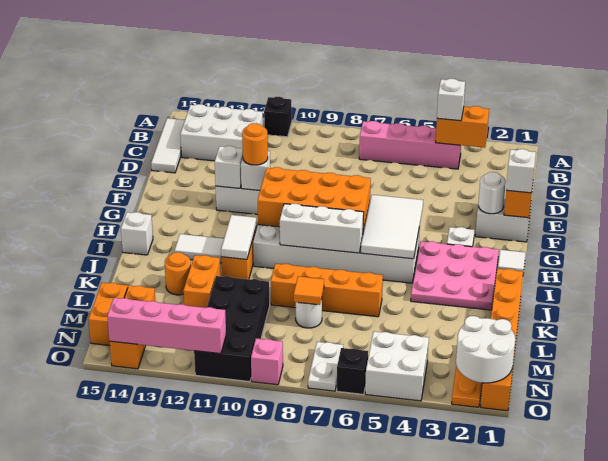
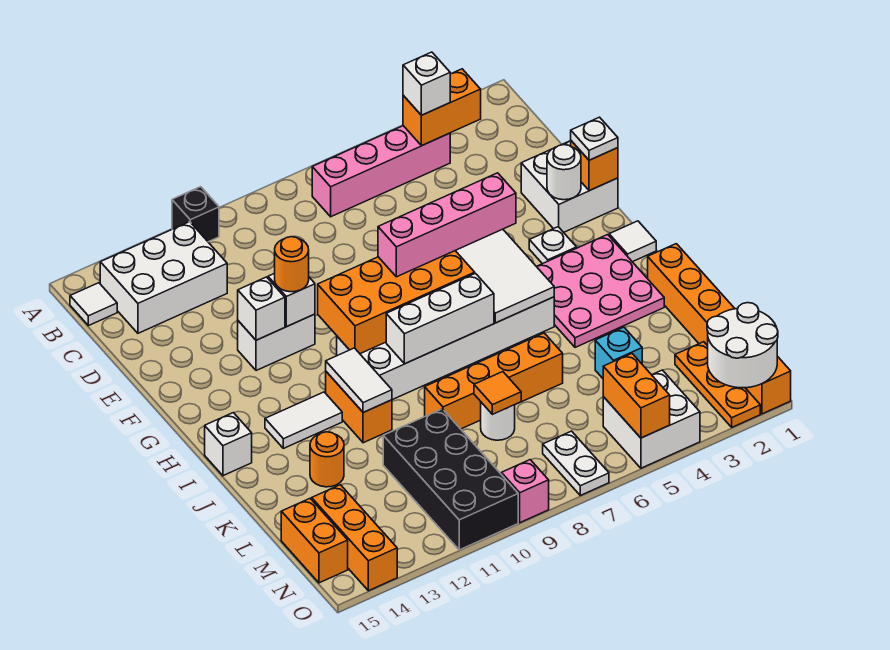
white 1x3 tile [151,118,185,173] -> white 1x1 tile [70,283,117,326]
white 1x1 brick [506,149,536,193] -> white 1x1 plate [571,117,618,160]
orange 1x2 brick [183,255,221,308] -> orange 1x2 brick moved to [603,354,670,438]
none -> cyan 1x1 brick [595,327,642,378]
black 1x1 brick [337,348,368,394] -> none
pink 1x4 brick [107,298,226,354] -> pink 1x4 brick moved to [378,173,516,277]

